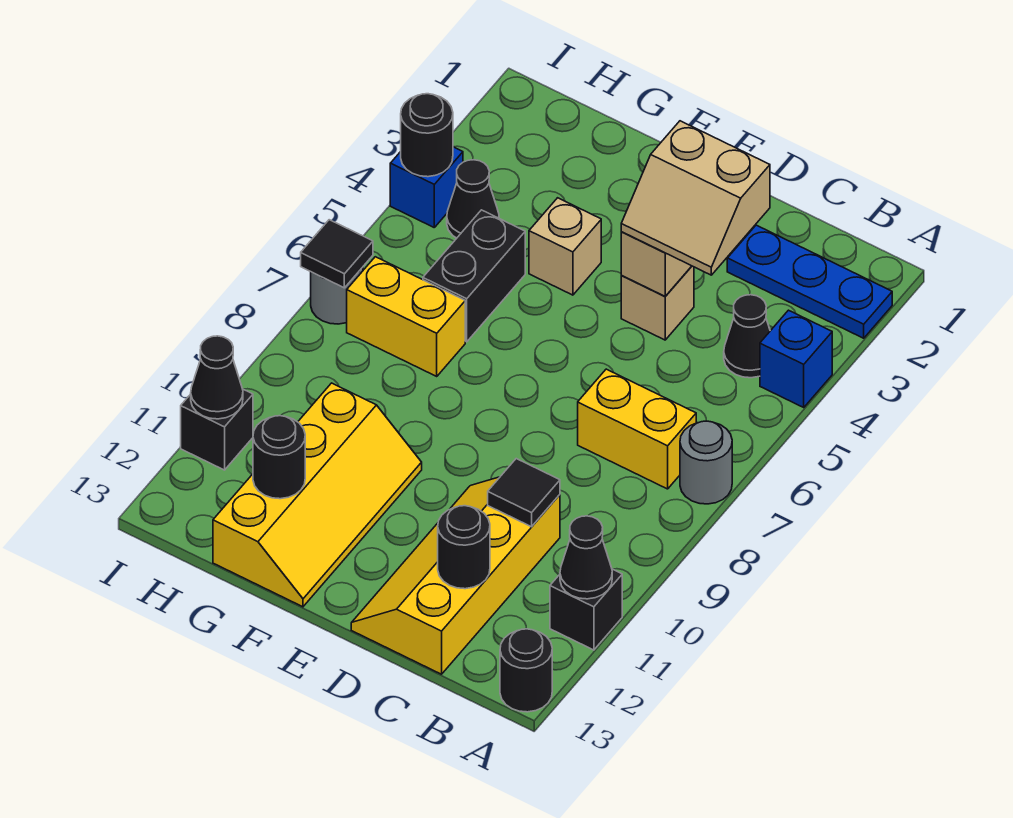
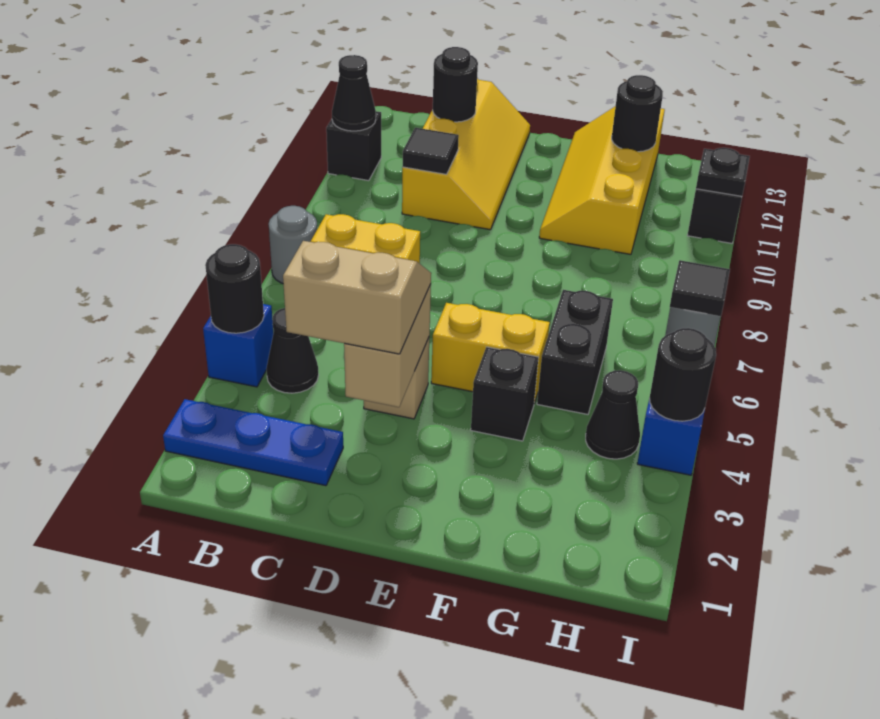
black 1x1 round brick [500,629,552,712] -> black 1x1 round brick moved to [205,244,264,333]
tan 1x1 brick [529,198,601,295] -> black 1x1 brick [471,347,539,441]
yellow 1x2 brick [347,257,465,376] -> yellow 1x2 brick moved to [431,303,550,403]
black 1x1 cone [191,336,243,419] -> black 1x1 plate [696,148,750,196]

